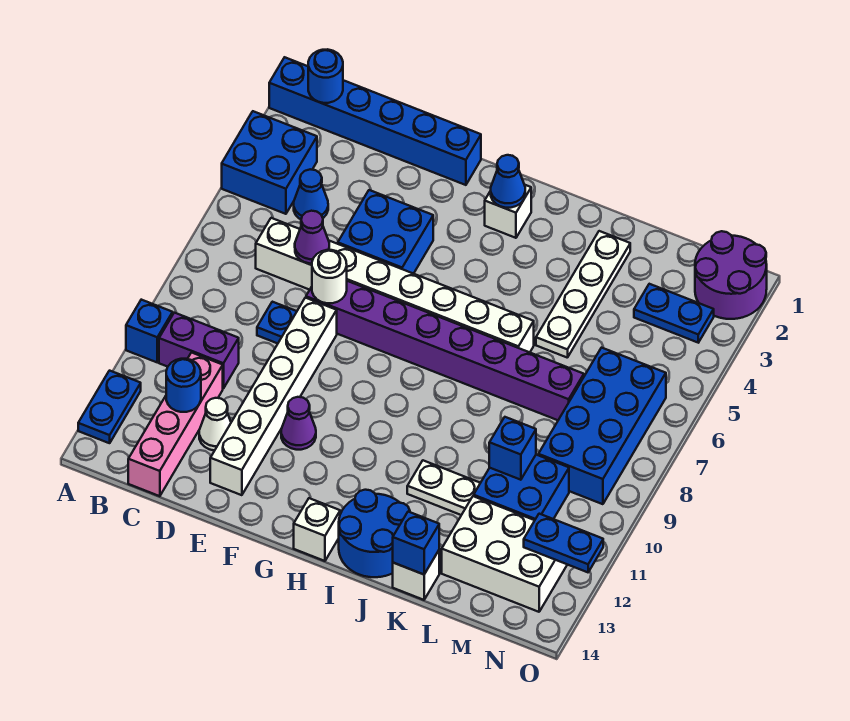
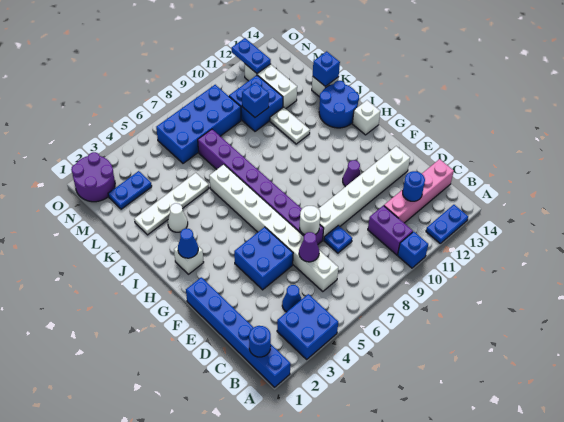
white 1x1 cone [199,398,231,451] -> white 1x1 cone moved to [168,203,188,232]
white 2x3 brick [442,496,567,612] -> white 1x3 brick [245,64,297,109]
blue 1x2 plate [634,284,714,343] -> blue 1x2 plate turned to [108,171,152,209]

